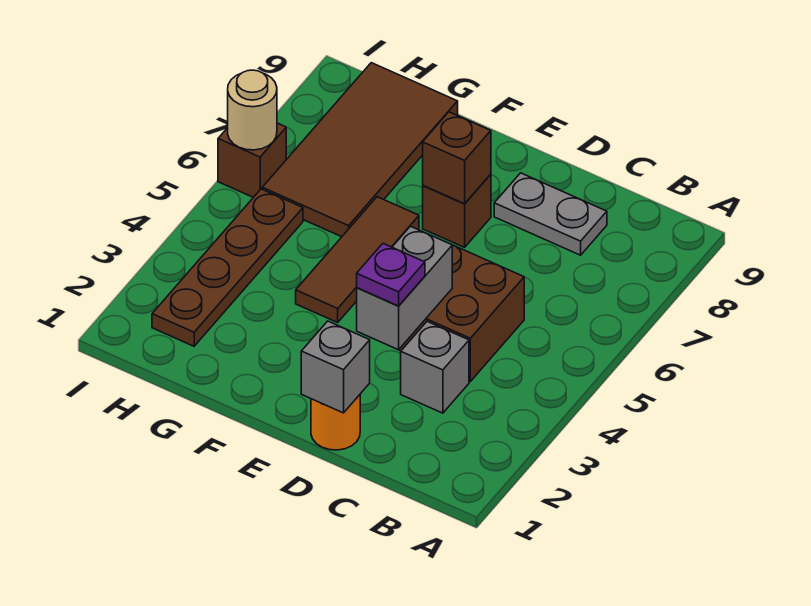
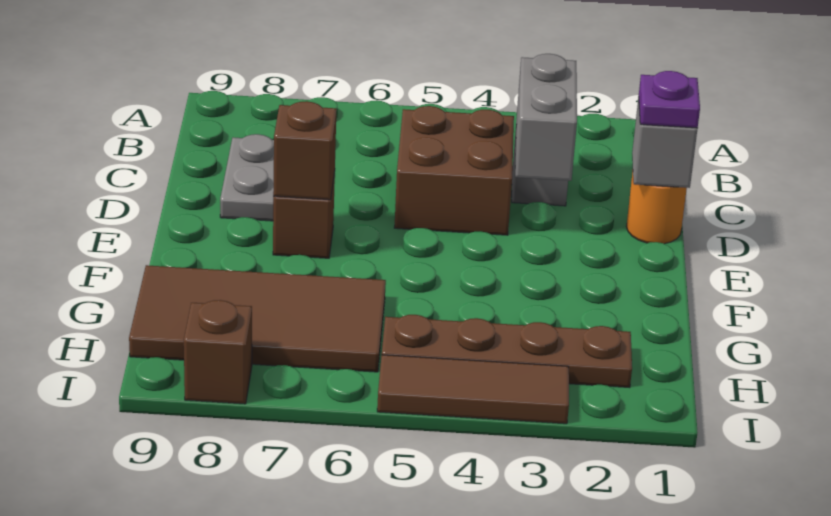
grey 1x2 brick [357,226,452,350] -> grey 1x2 brick turned to [515,54,577,181]
purple 1x1 plate [357,244,425,306] -> purple 1x1 plate moved to [639,71,700,128]
brown 1x3 tile [296,197,419,322] -> brown 1x3 tile moved to [377,355,569,424]
brown 1x1 brick [218,123,286,197] -> brown 1x1 brick moved to [184,300,252,404]
tan 1x1 round brick [228,70,277,150] -> none

